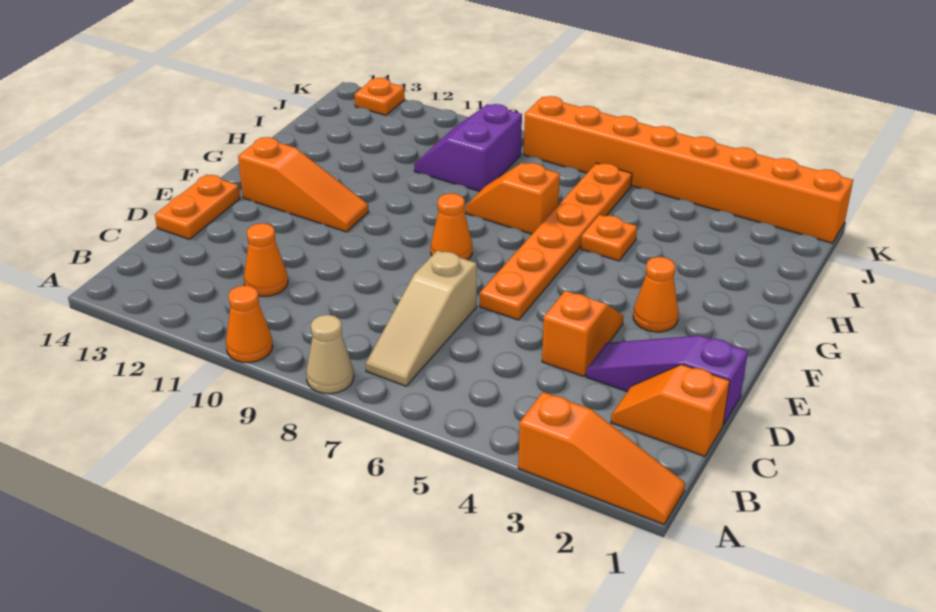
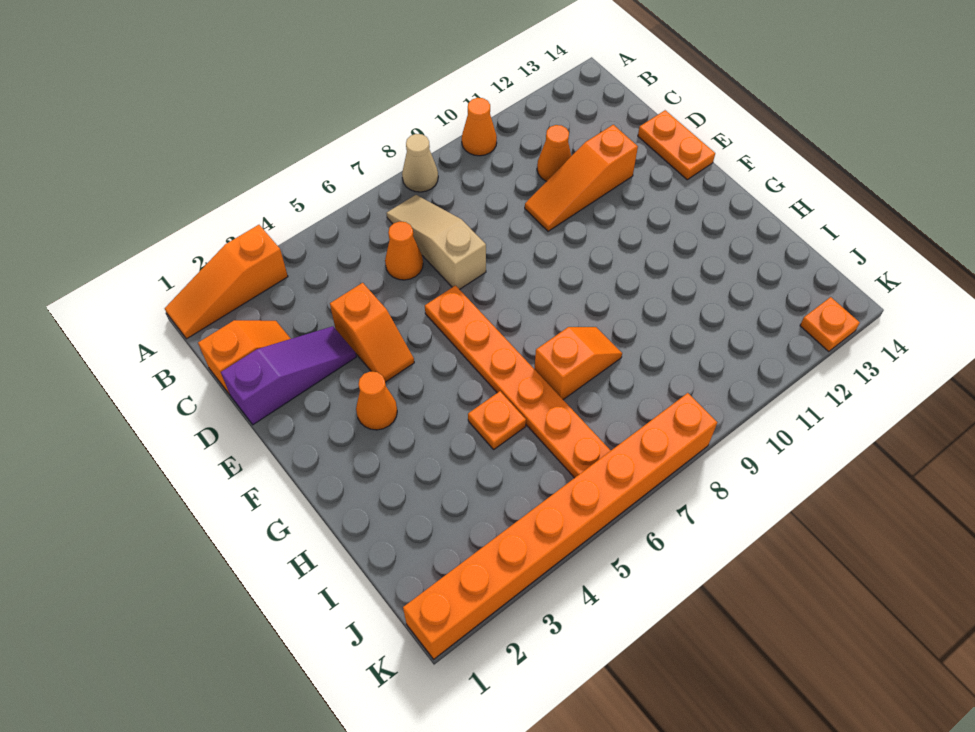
orange 1x1 cone [431,193,472,260] -> orange 1x1 cone moved to [385,222,423,280]
orange 1x3 slope [238,137,368,232] -> orange 1x3 slope moved to [525,125,638,231]
purple 2x2 slope [414,104,522,191] -> none

